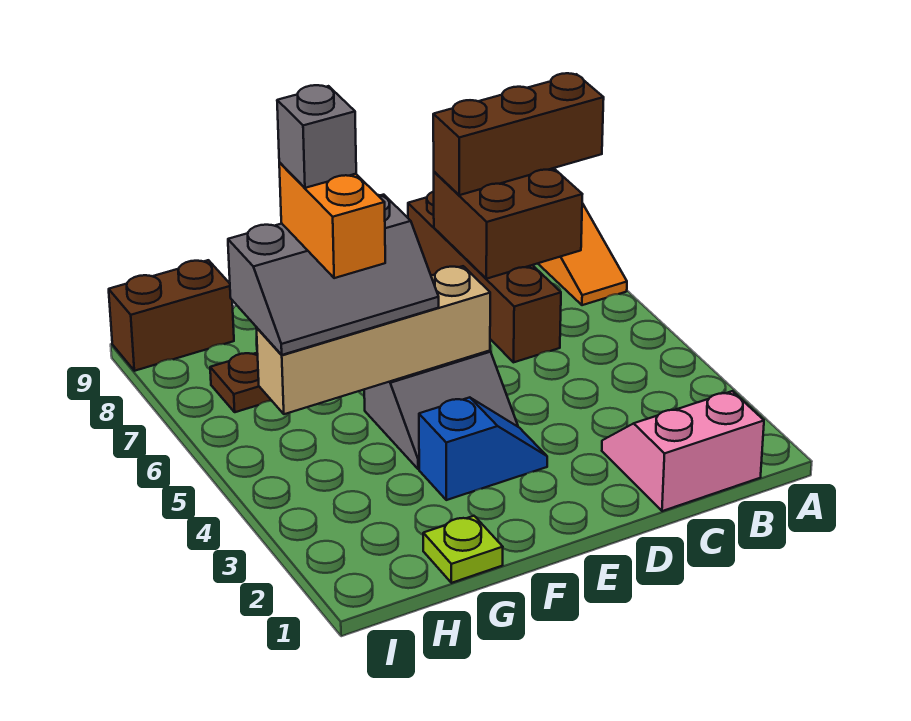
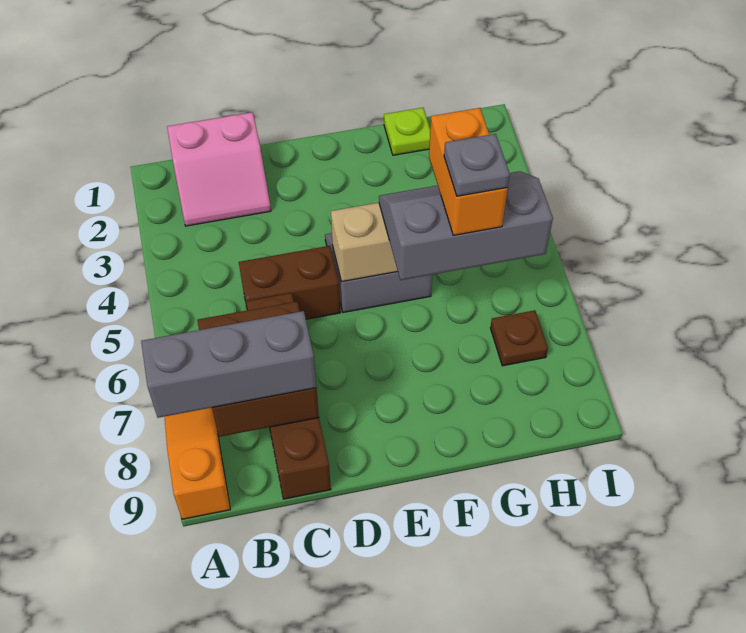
brown 1x3 brick [433,73,604,195] -> grey 1x3 brick [141,311,316,418]
blue 1x2 slope [419,397,547,500] -> none
grey 1x1 brick [277,85,356,188] -> grey 1x1 plate [444,134,510,196]
brown 1x2 brick [109,260,234,371] -> brown 1x2 brick moved to [239,246,341,319]

